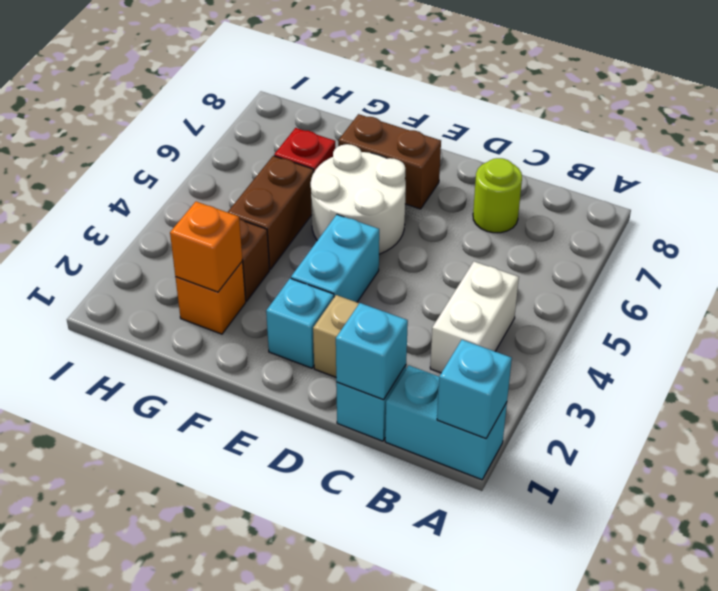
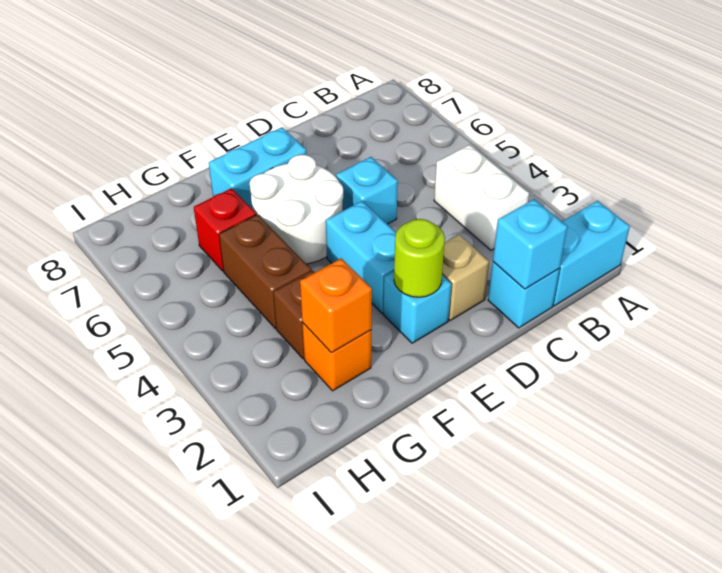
cyan 1x1 brick [437,340,512,438] -> cyan 1x1 brick moved to [336,157,398,224]
lime 1x1 round brick [473,158,522,233] -> lime 1x1 round brick moved to [394,219,445,297]
brown 1x2 brick [338,114,441,209] -> cyan 1x2 brick [209,127,307,208]

